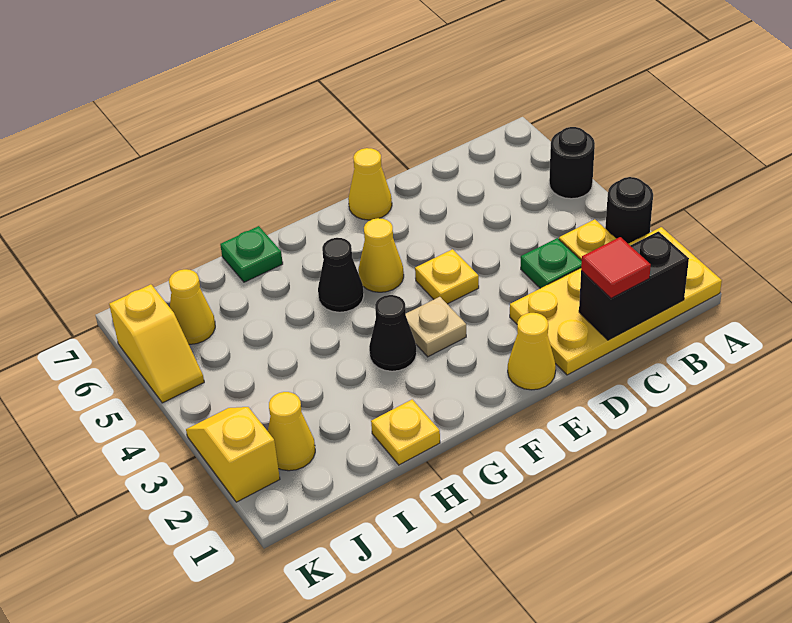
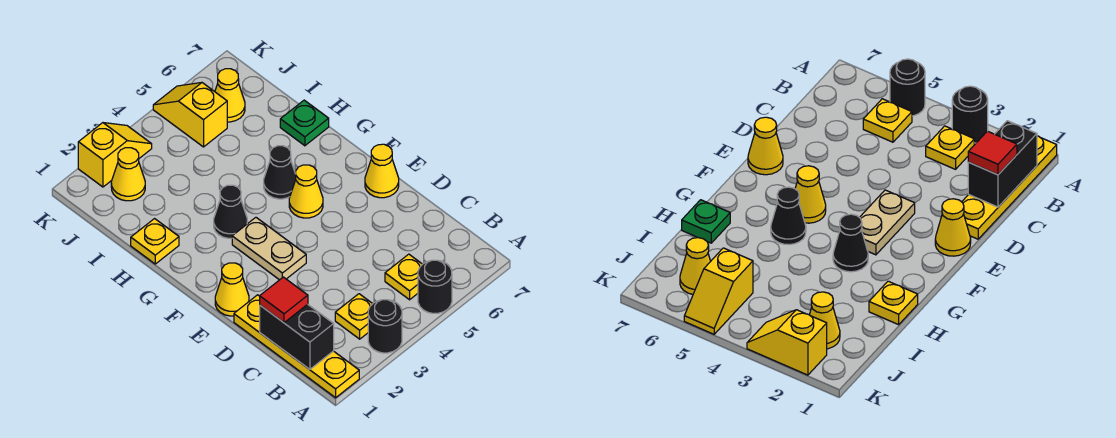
yellow 2x4 plate [510,227,722,375] -> yellow 1x4 plate [234,295,359,398]
green 1x1 plate [521,238,582,288] -> none
yellow 1x1 plate [415,249,479,304] -> yellow 1x1 plate moved to [385,254,422,300]
tan 1x1 plate [406,297,466,357] -> tan 1x2 plate [232,217,306,280]
yellow 1x2 slope [109,284,204,403] -> yellow 1x2 slope turned to [153,82,227,147]

